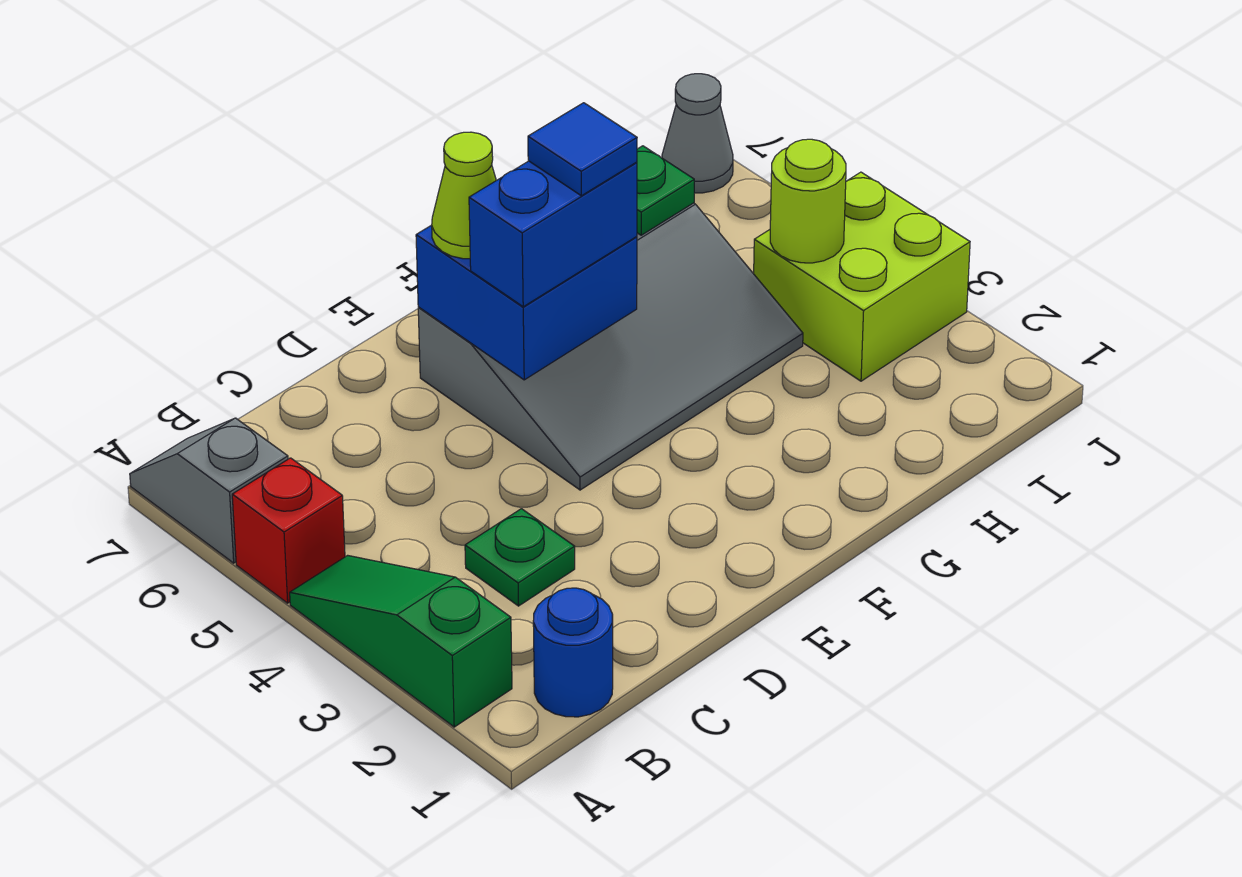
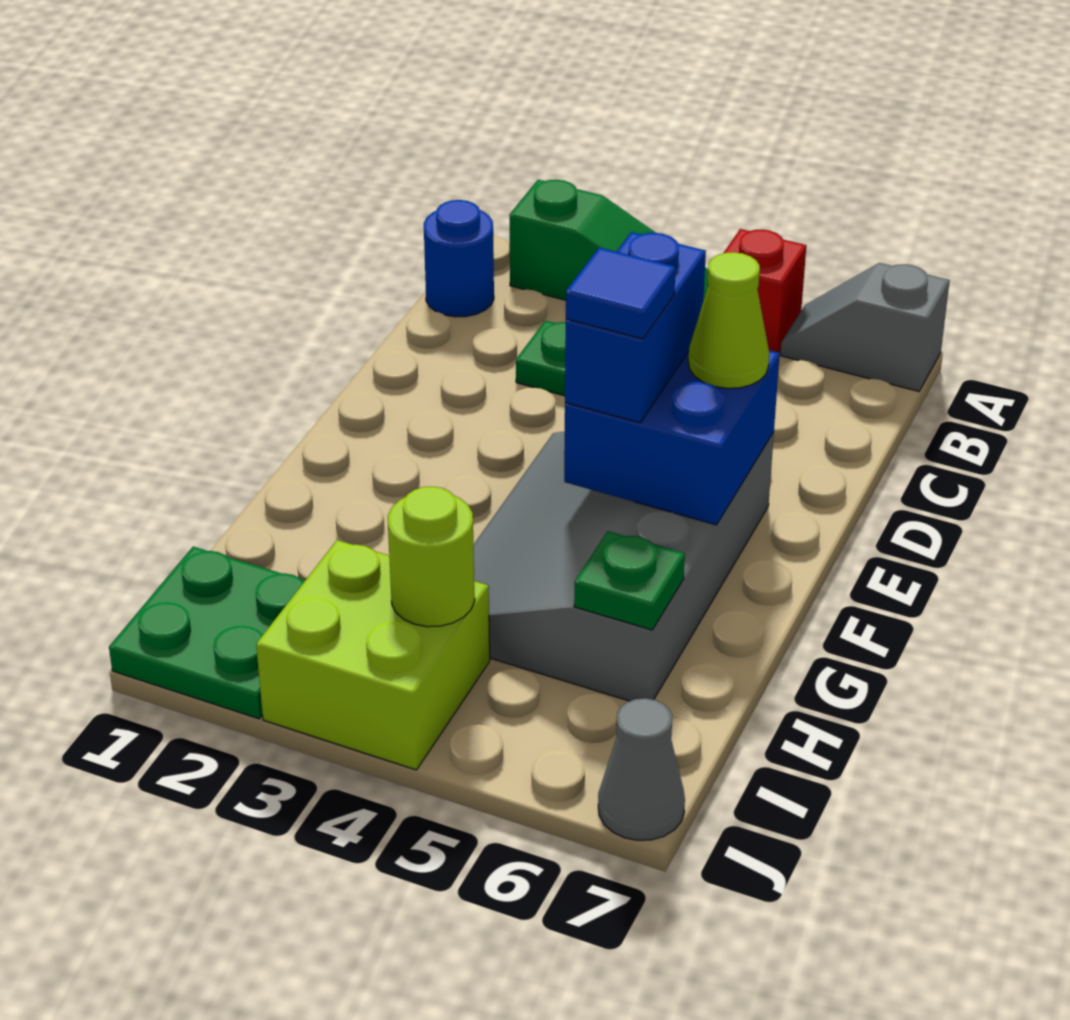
grey 1x2 slope [130,418,288,563] -> grey 1x2 slope turned to [780,263,950,391]
none -> green 2x2 plate [109,547,305,719]

